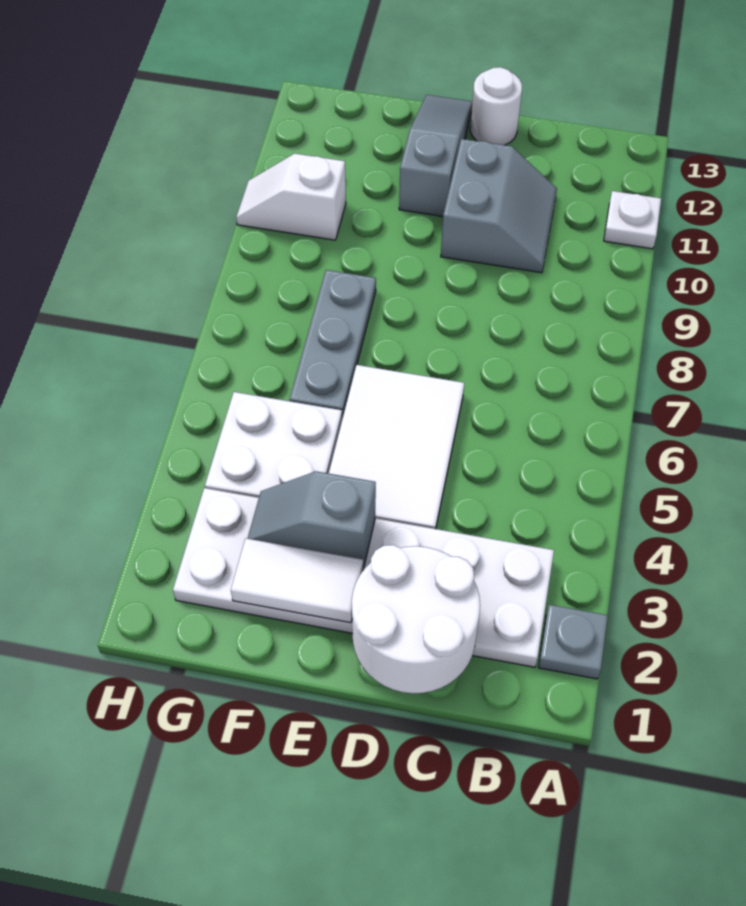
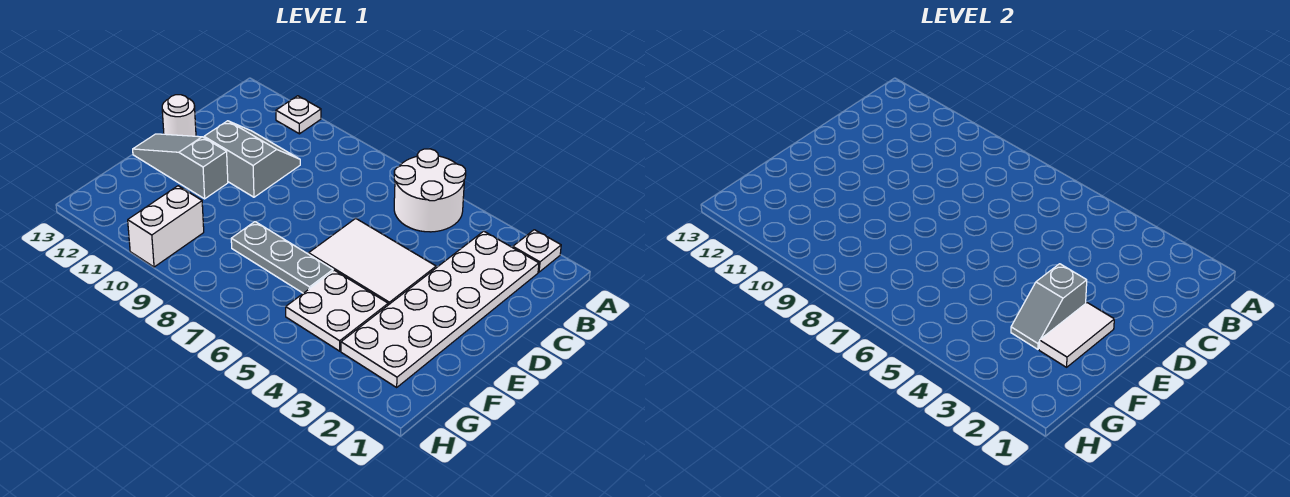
grey 1x1 plate [538,605,608,679] -> white 1x1 plate [513,230,561,272]
white 2x2 round brick [352,545,480,693] -> white 2x2 round brick moved to [394,149,466,232]
white 1x2 slope [236,154,346,240] -> white 1x2 brick [128,186,204,267]

